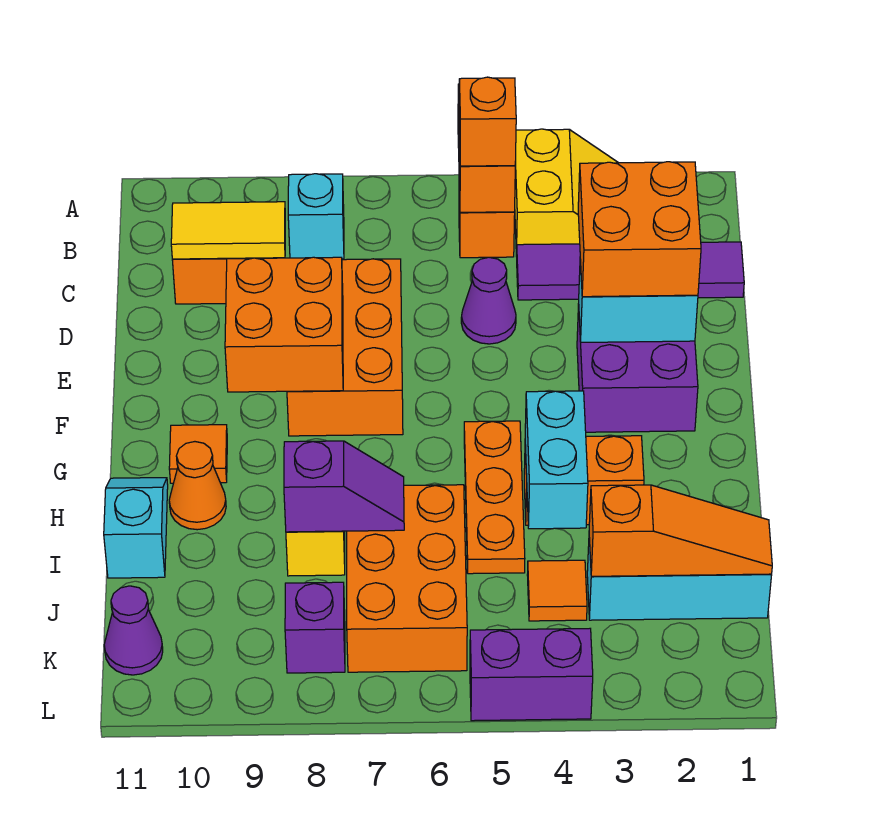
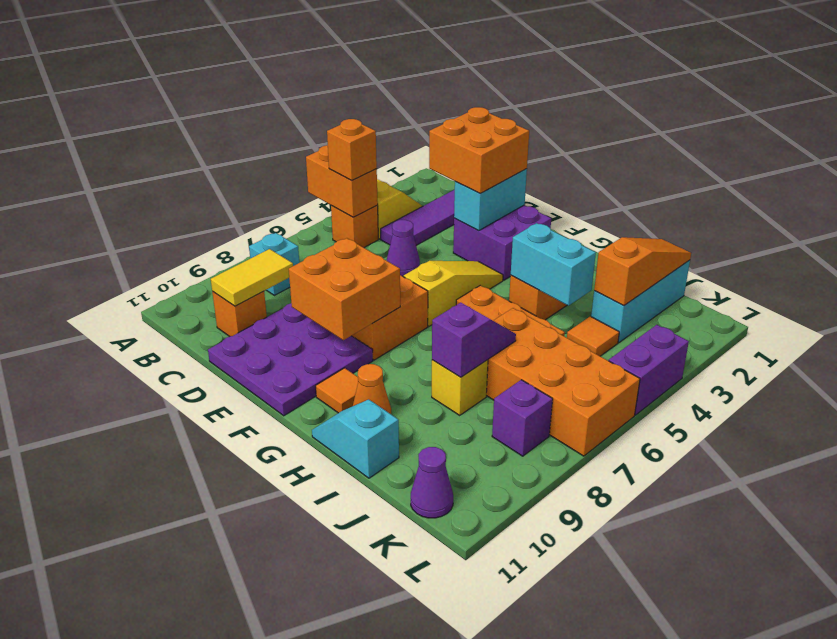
none -> purple 3x3 plate [208,303,373,416]
none -> yellow 1x3 slope [403,261,503,326]
orange 2x3 brick [347,485,467,672] -> orange 2x4 brick [486,308,640,456]

